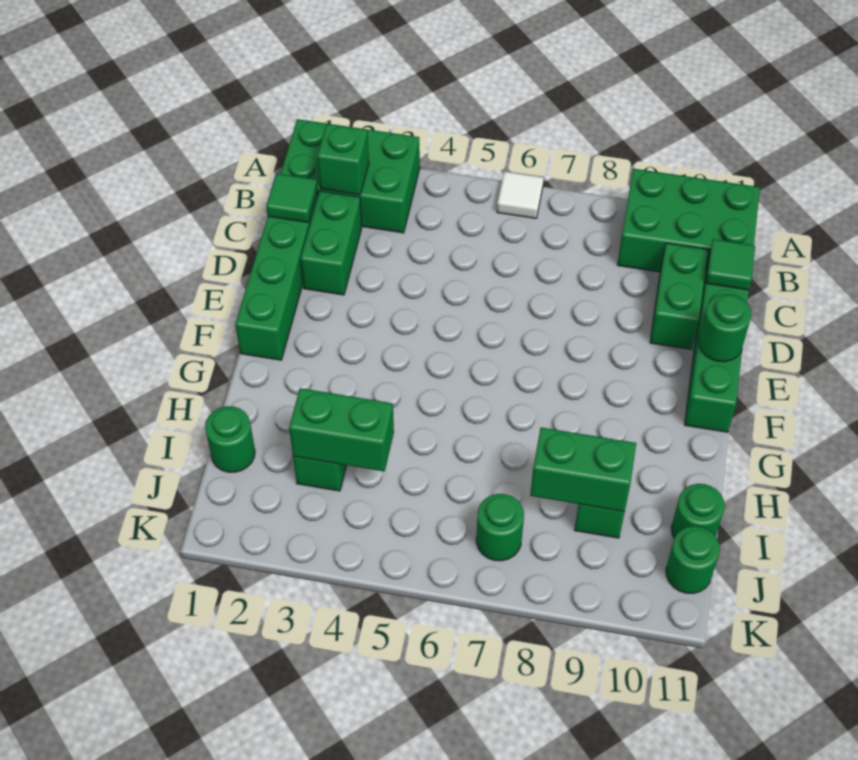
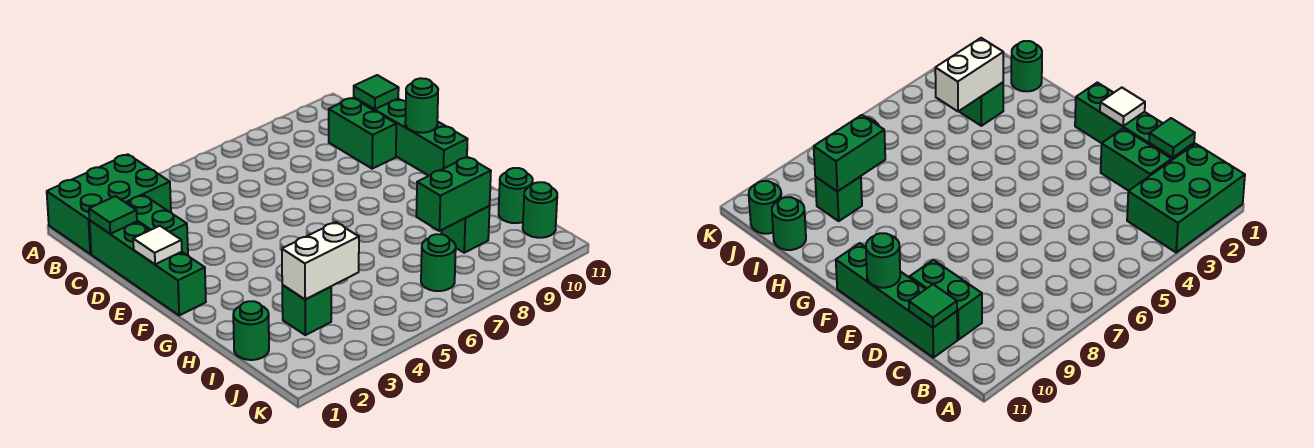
white 1x1 tile [497,171,544,218] -> white 1x1 tile moved to [133,226,182,264]
green 2x3 brick [617,169,760,272] -> none
green 1x1 brick [317,124,369,195] -> none
green 1x2 brick [289,388,394,471] -> white 1x2 brick [282,222,359,299]

